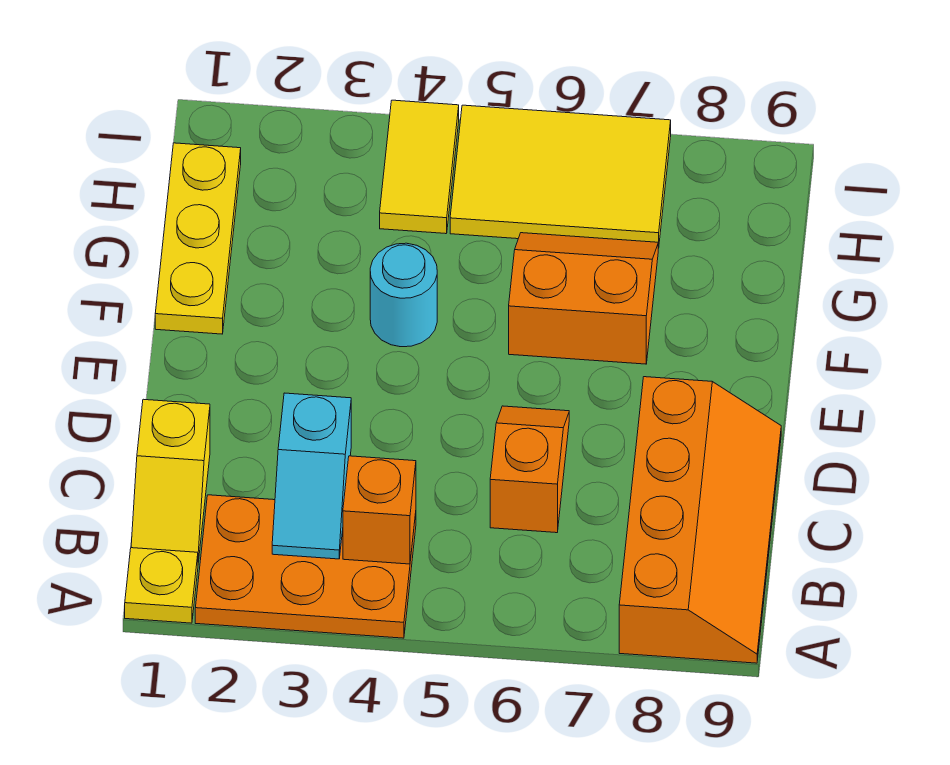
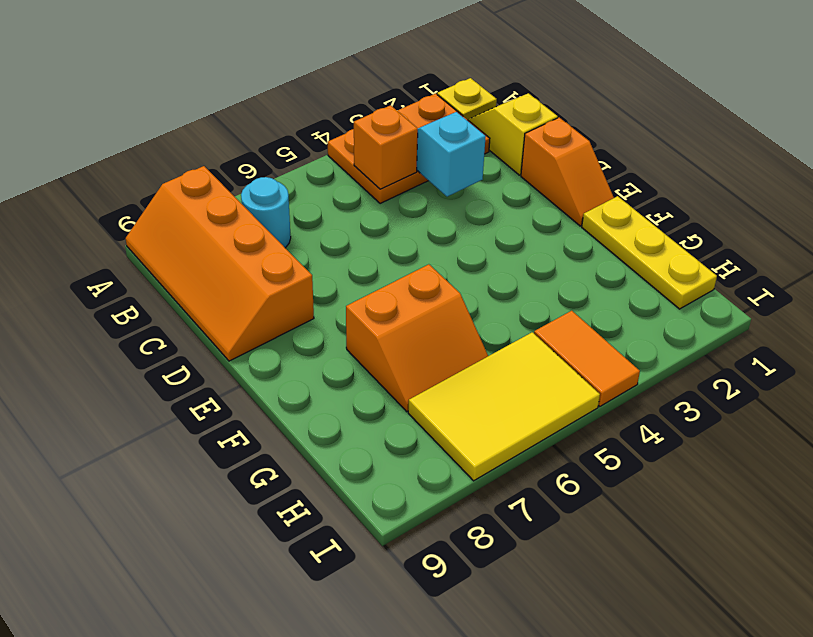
orange 1x2 slope [490,406,569,533] -> orange 1x2 slope moved to [521,118,614,226]
cyan 1x1 round brick [370,243,437,347] -> cyan 1x1 round brick moved to [241,177,291,248]
yellow 1x2 tile [380,100,459,234] -> orange 1x2 tile [534,311,640,406]

